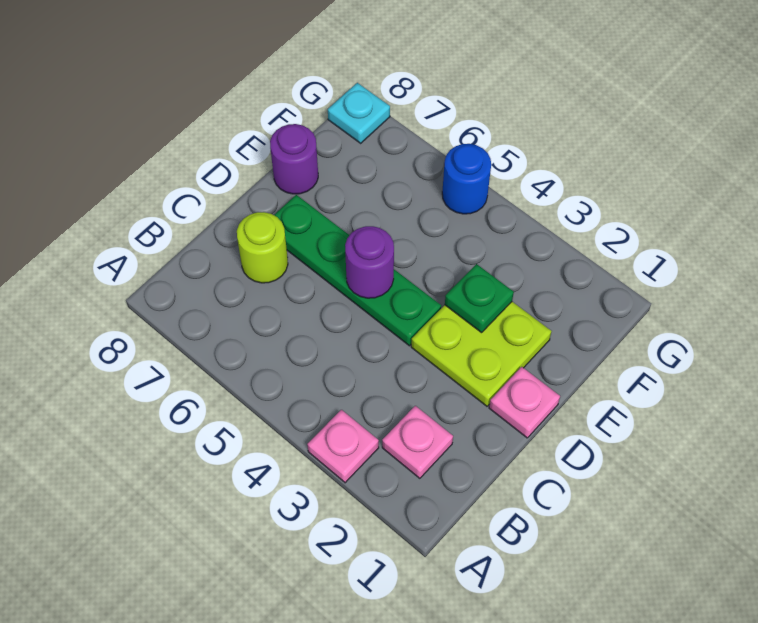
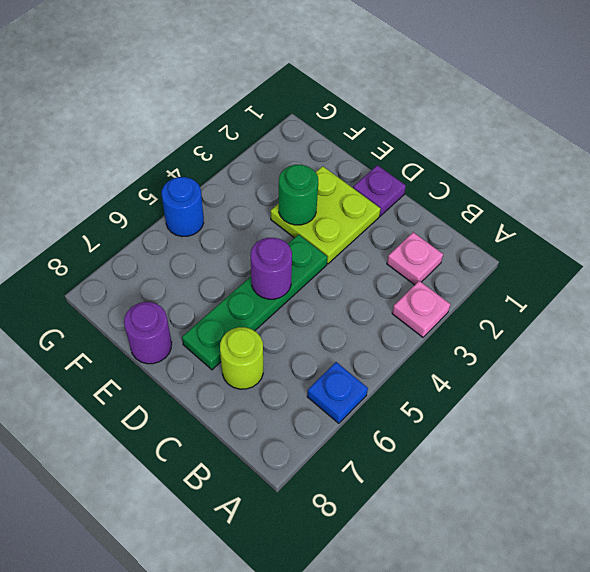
none -> blue 1x1 plate [307,362,368,423]
pink 1x1 plate [489,367,560,438] -> purple 1x1 plate [353,165,406,216]
green 1x1 plate [445,264,514,333] -> green 1x1 round brick [279,165,318,225]
cyan 1x1 plate [328,83,390,143] -> none

